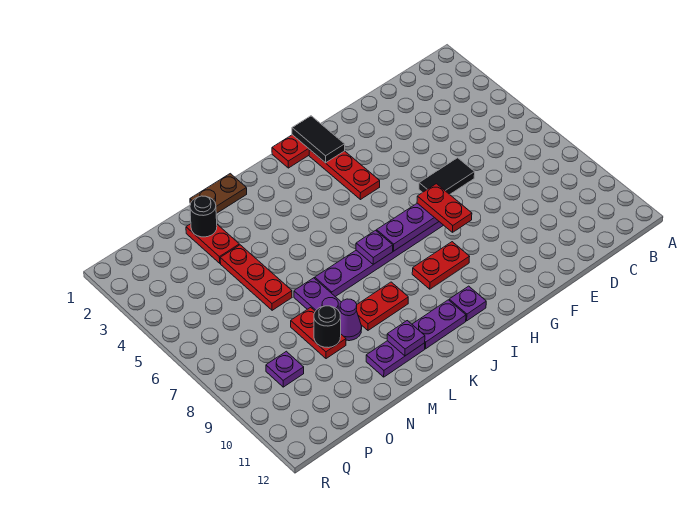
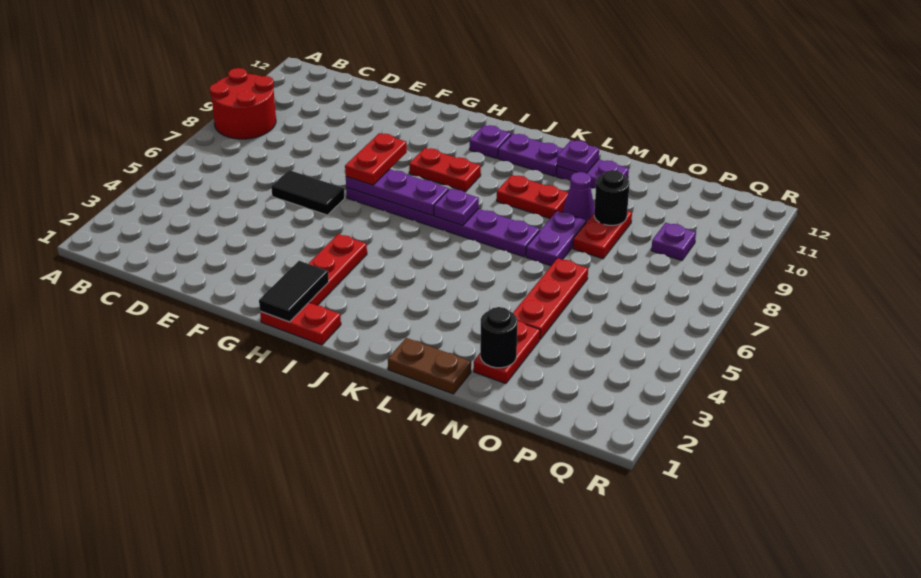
none -> red 2x2 round brick [210,68,276,139]

